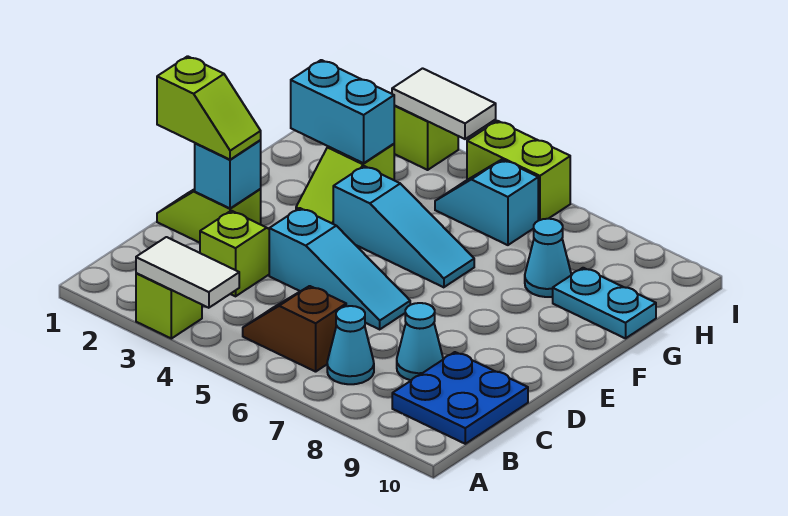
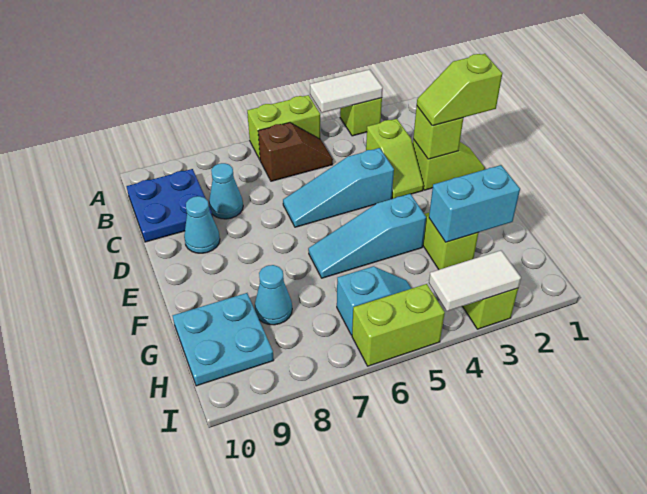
none -> lime 1x2 brick [247,95,320,159]
cyan 1x1 cone [327,306,374,384] -> cyan 1x1 cone moved to [184,196,220,253]
cyan 1x1 brick [195,141,261,208] -> lime 1x1 brick [413,106,463,159]
cyan 1x2 plate [553,268,656,338] -> cyan 2x2 plate [173,293,274,386]

